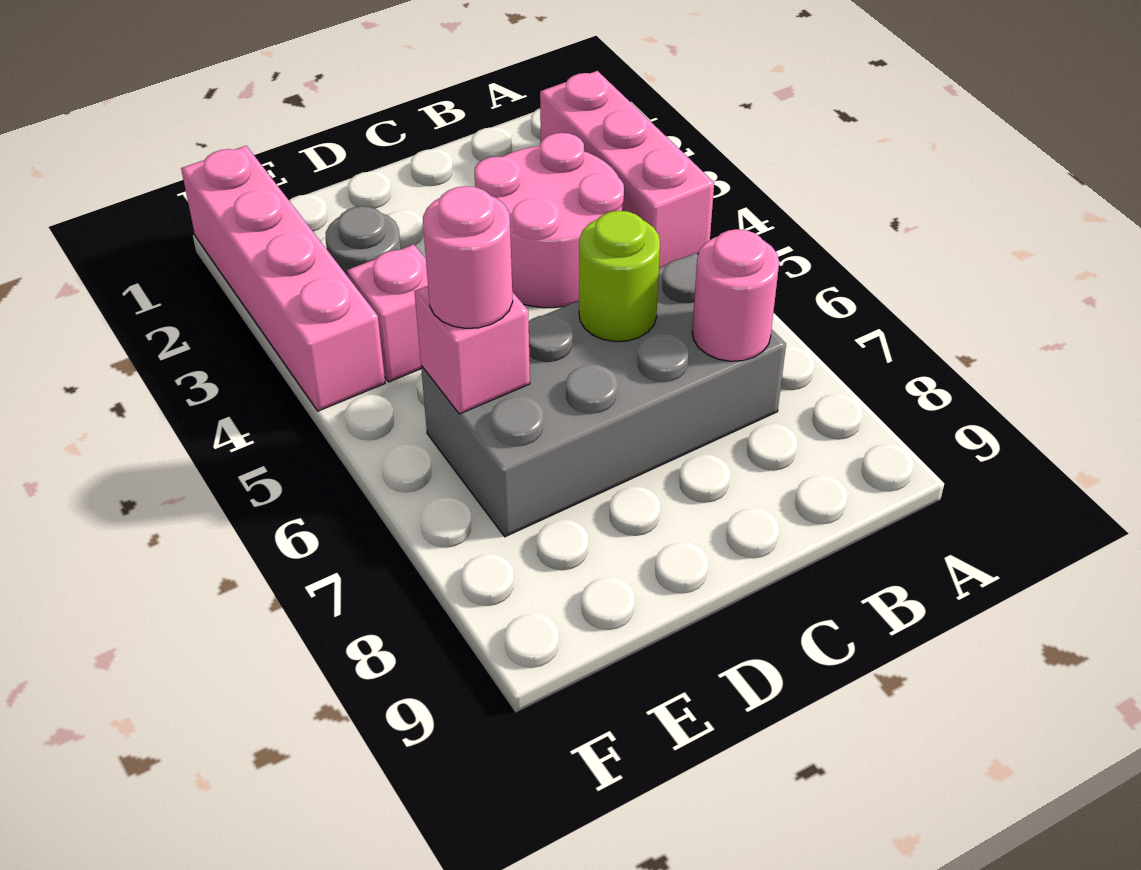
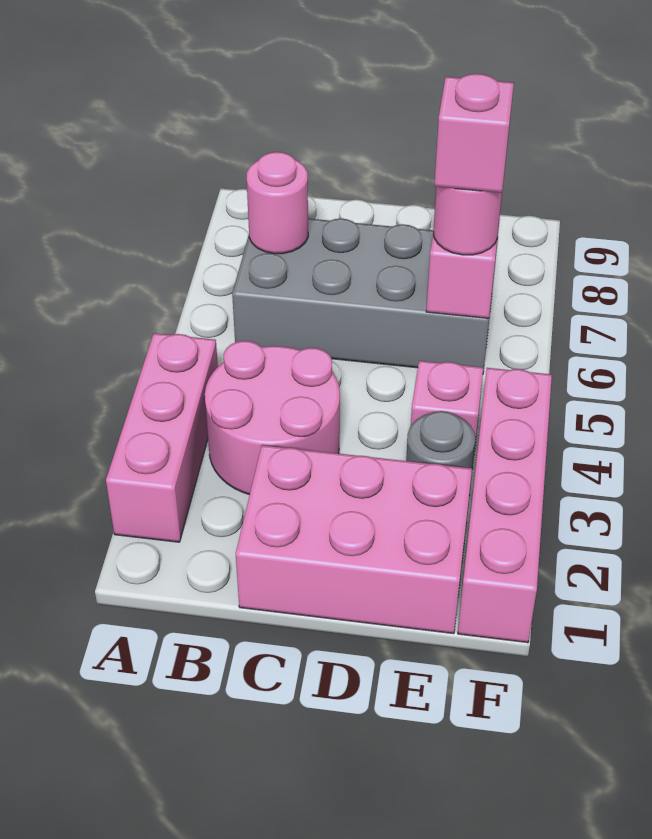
none -> pink 2x3 brick [236,445,472,634]
lime 1x1 round brick [579,211,660,342] -> none
none -> pink 1x1 brick [434,74,514,193]

